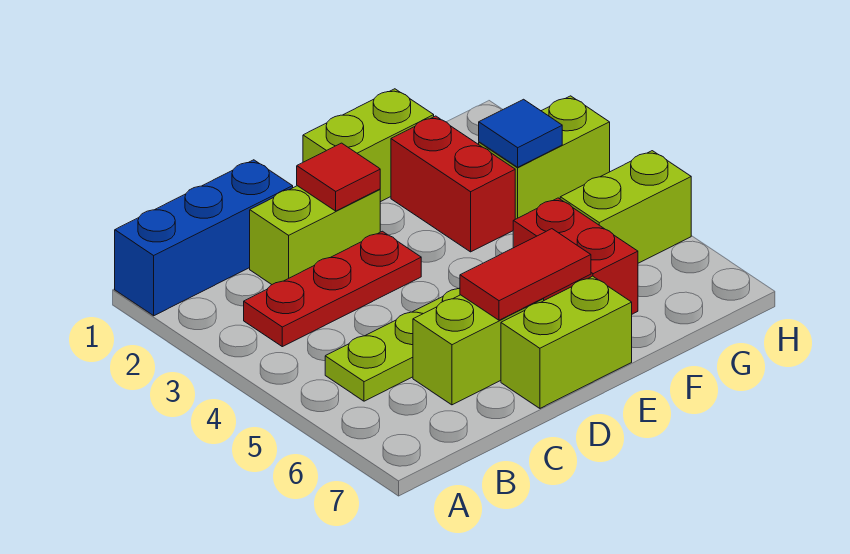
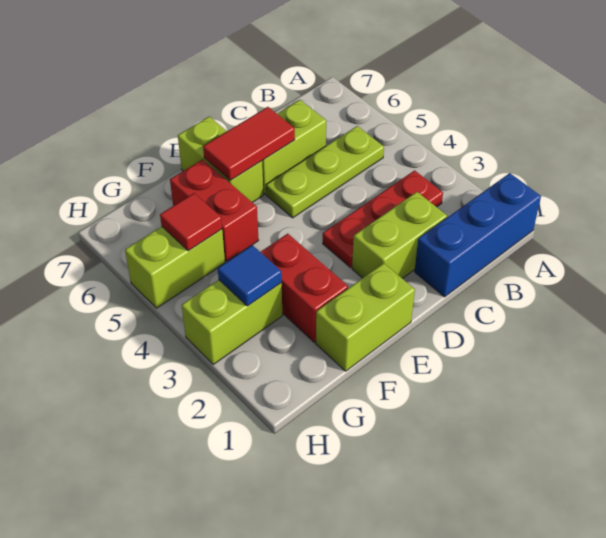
red 1x1 tile [297,143,380,211] -> red 1x1 tile moved to [160,193,222,251]
lime 1x2 brick [501,276,632,408] -> lime 1x2 brick turned to [178,117,263,202]

